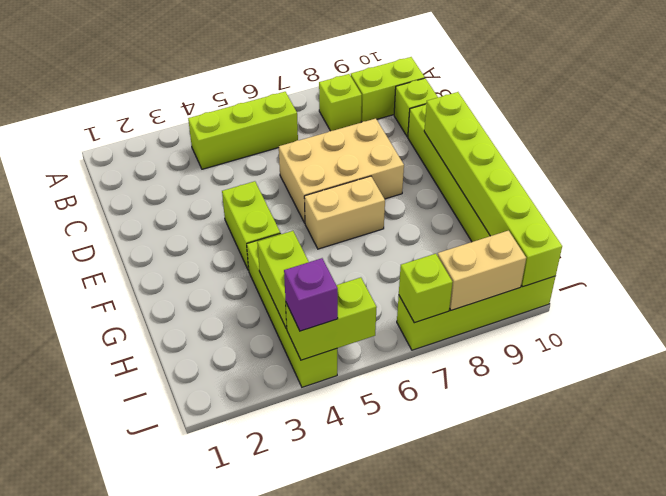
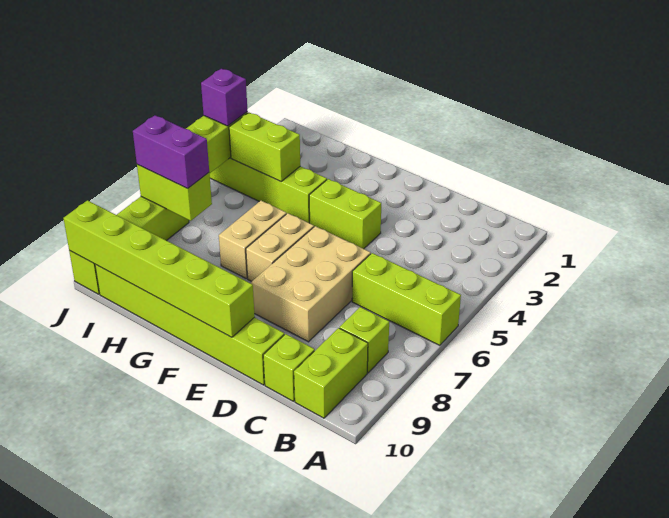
lime 1x3 brick [188,92,298,169] -> lime 1x3 brick turned to [352,253,461,345]
none -> purple 1x2 brick [133,115,209,188]
lime 1x1 brick [399,254,453,323] -> lime 1x2 brick [137,165,212,221]
tan 1x2 brick [437,231,526,310] -> tan 1x2 brick moved to [219,201,286,278]

